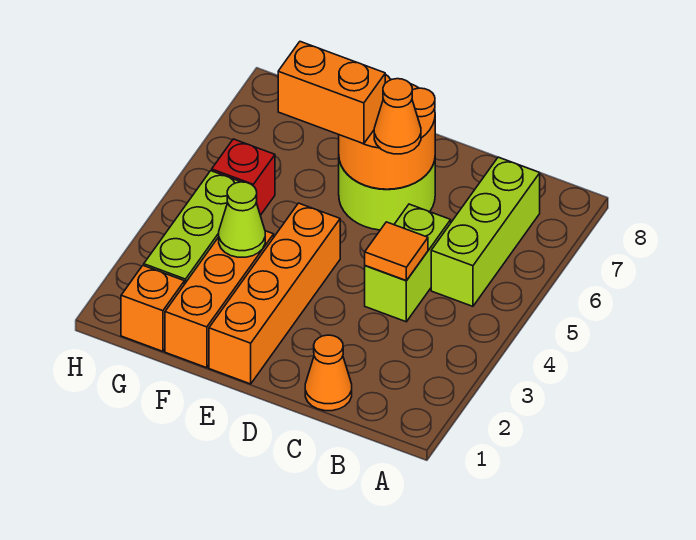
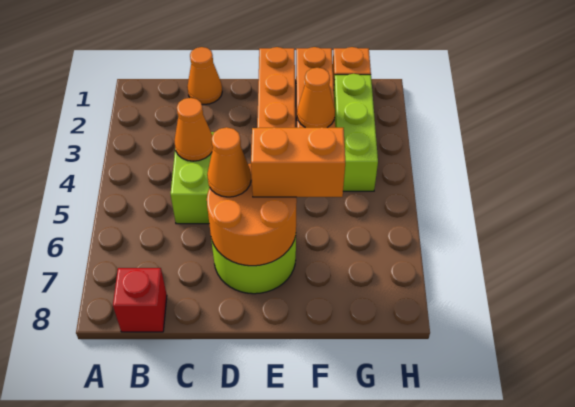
lime 1x3 brick [431,157,540,306] -> none
orange 1x1 tile [365,222,428,281] -> orange 1x1 cone [174,98,213,161]
lime 1x1 cone [219,182,265,257] -> orange 1x1 cone [297,68,335,128]
red 1x1 brick [212,139,275,215] -> red 1x1 brick moved to [113,268,167,332]

